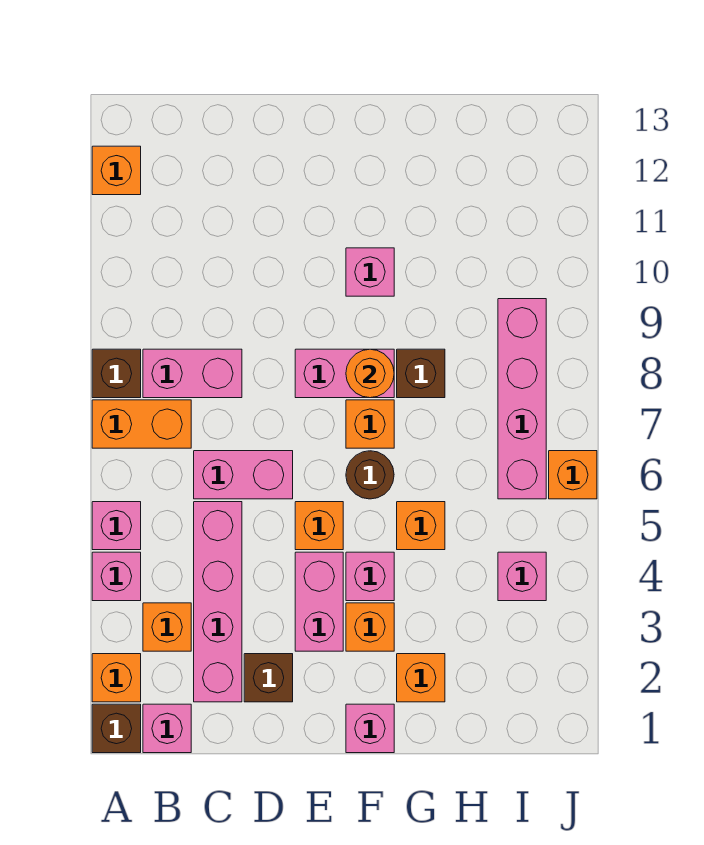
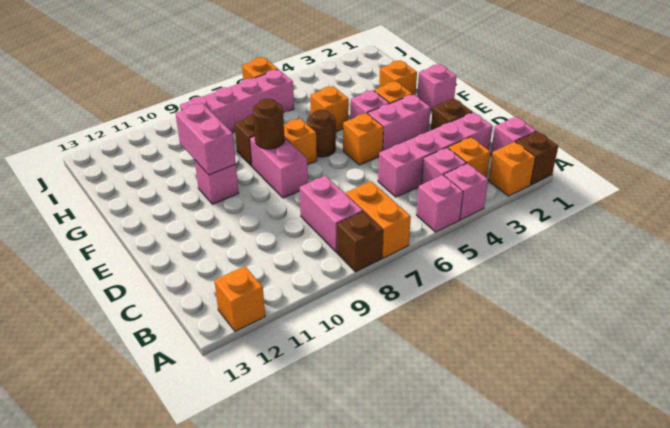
pink 1x2 brick [194,451,293,499] -> pink 1x2 brick moved to [175,103,236,175]
orange 1x1 round brick [346,349,394,398] -> brown 1x1 round brick [253,99,284,149]
pink 1x1 brick [498,552,546,601] -> pink 1x1 brick moved to [422,148,467,184]

